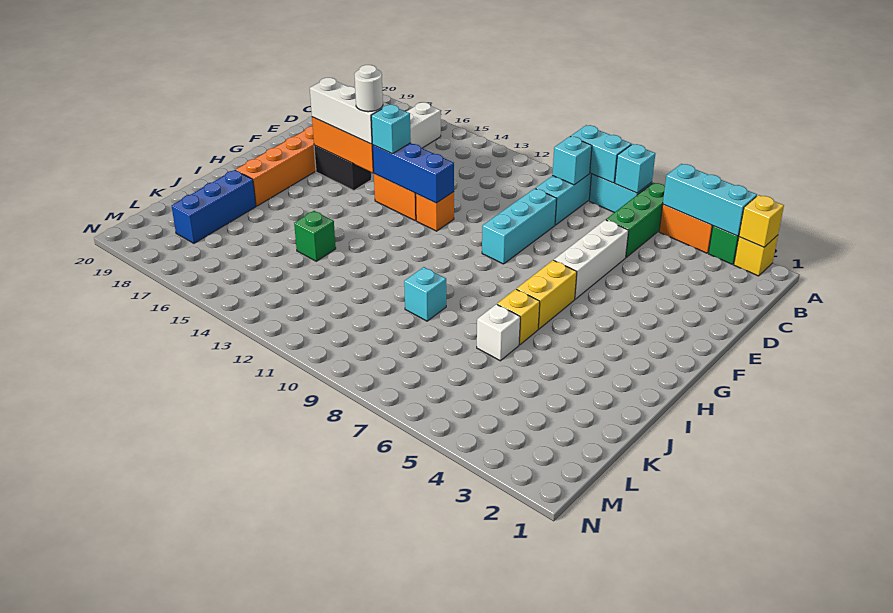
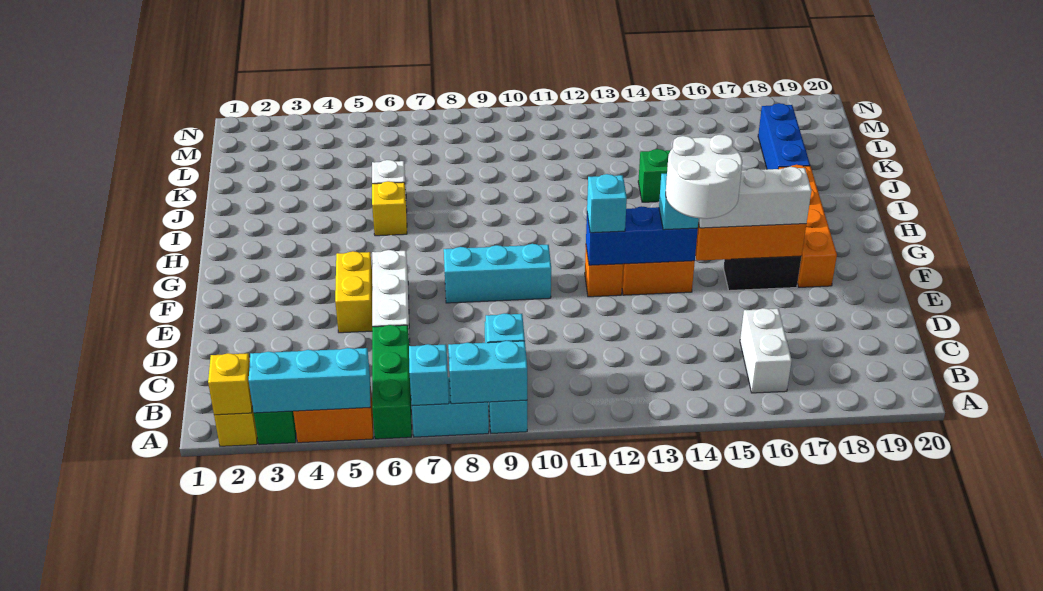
cyan 1x3 brick [482,188,557,264] -> cyan 1x3 brick turned to [444,244,551,303]
white 1x1 round brick [354,65,383,112] -> white 2x2 round brick [666,134,742,219]
yellow 1x2 brick [517,260,577,329] -> yellow 1x2 brick moved to [335,251,372,333]
cyan 1x1 brick [404,267,446,321] -> cyan 1x1 brick moved to [587,174,627,233]

